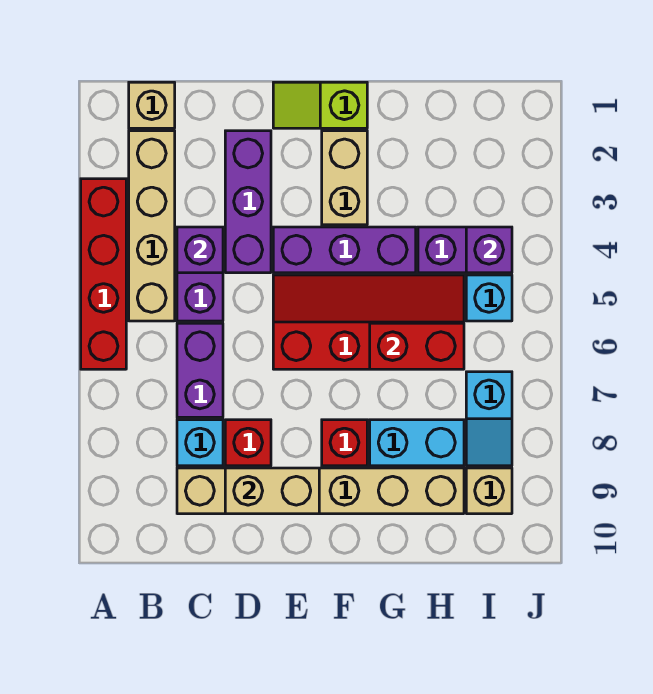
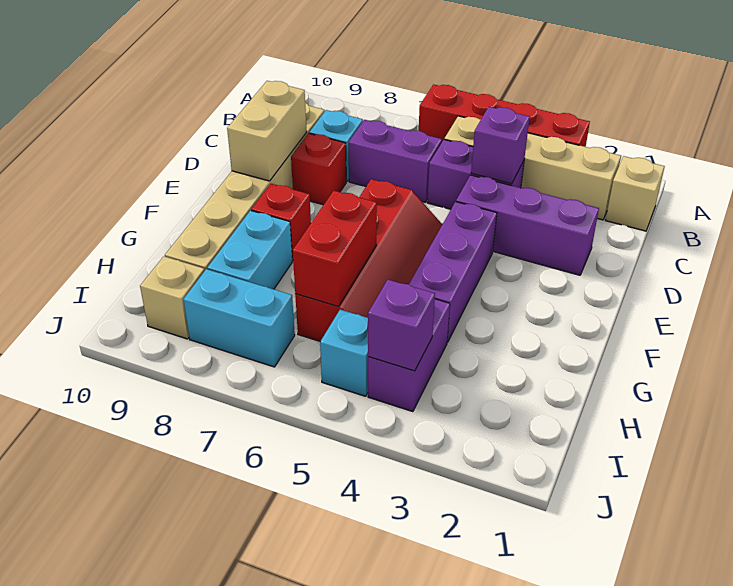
lime 1x2 slope [273,82,367,128] -> none
tan 1x2 brick [322,131,367,225] -> none
cyan 1x2 slope [466,372,512,466] -> cyan 1x2 brick [183,269,295,367]

